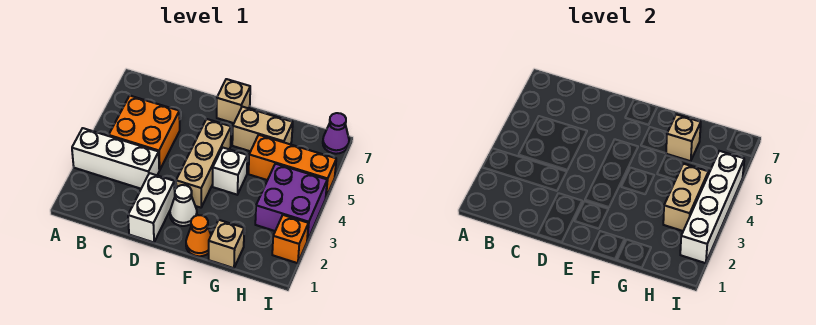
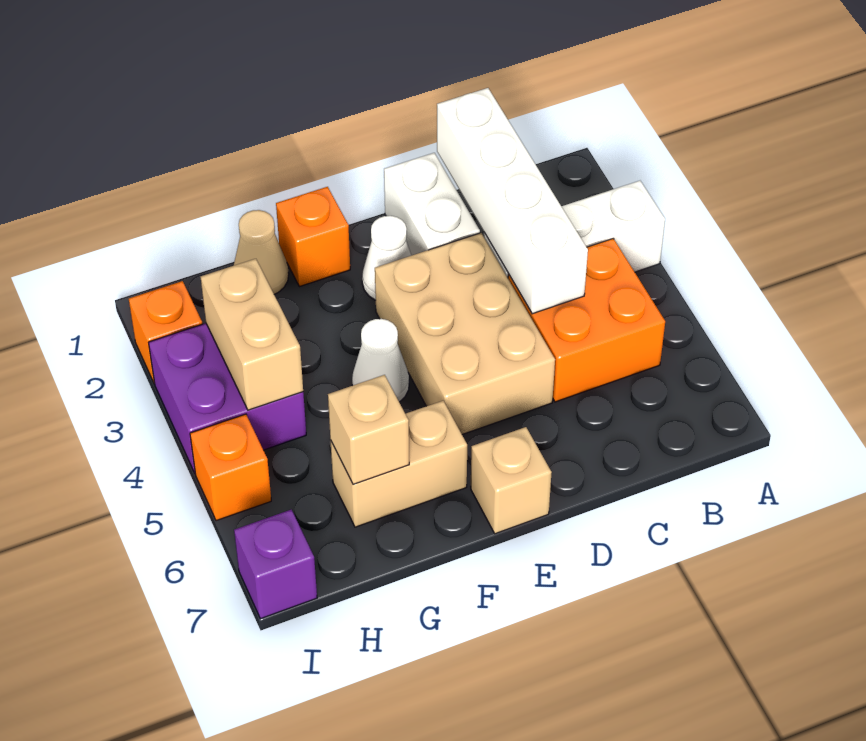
tan 1x3 brick [176,119,231,208] -> tan 2x3 brick [375,233,555,434]
orange 1x1 cone [186,215,211,256] -> orange 1x1 brick [276,187,350,287]
white 1x1 brick [213,147,247,195] -> white 1x1 cone [352,319,409,402]
tan 1x1 brick [209,220,244,268] -> tan 1x1 cone [234,210,289,294]
orange 1x3 brick [249,135,336,197] -> orange 1x1 brick [190,414,271,521]
white 1x4 brick [680,151,744,263] -> white 1x4 brick moved to [437,88,588,314]
purple 1x1 cone [323,113,349,154] -> purple 1x1 brick [234,510,317,619]

